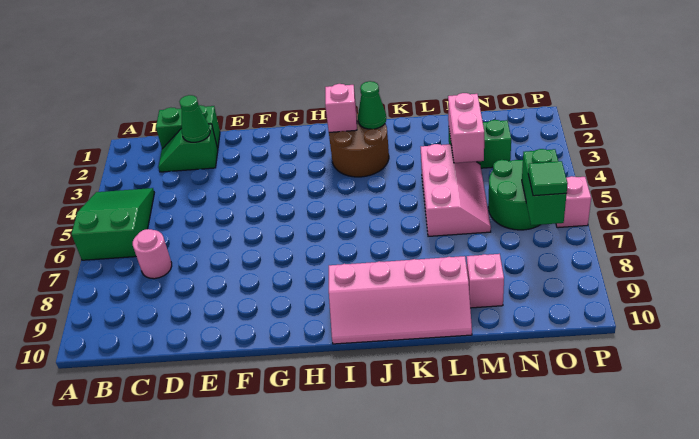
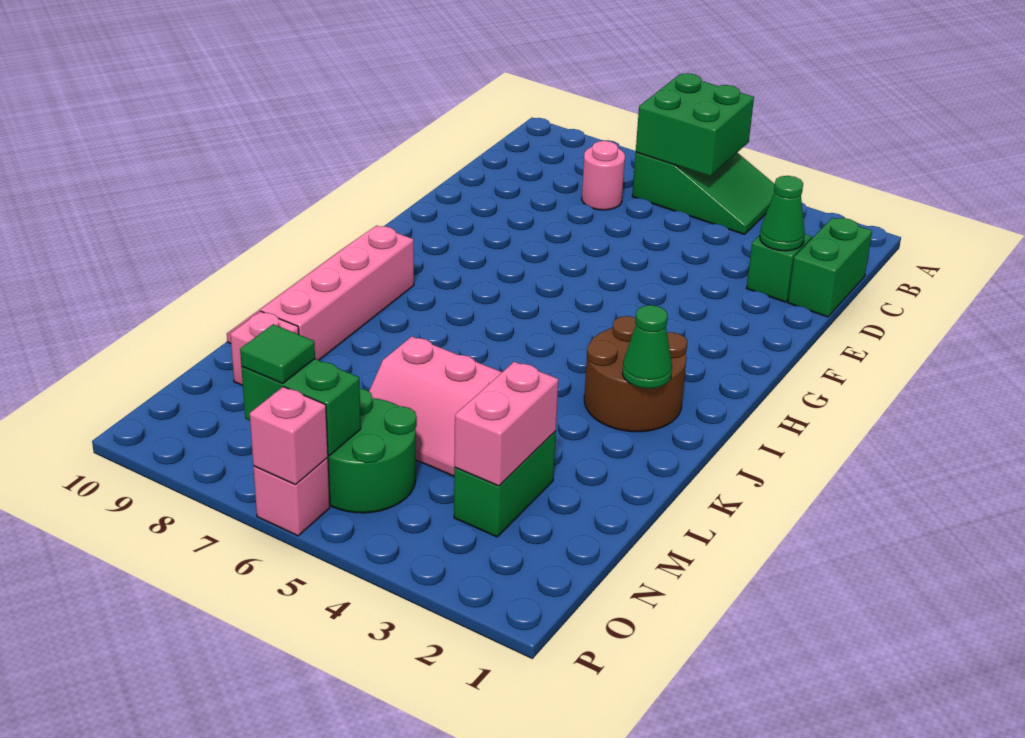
none -> green 2x2 brick [636,73,754,176]
pink 1x1 brick [325,84,357,132] -> pink 1x1 brick moved to [250,387,328,485]
pink 1x2 brick [448,93,484,163] -> pink 1x2 brick turned to [454,362,558,486]

